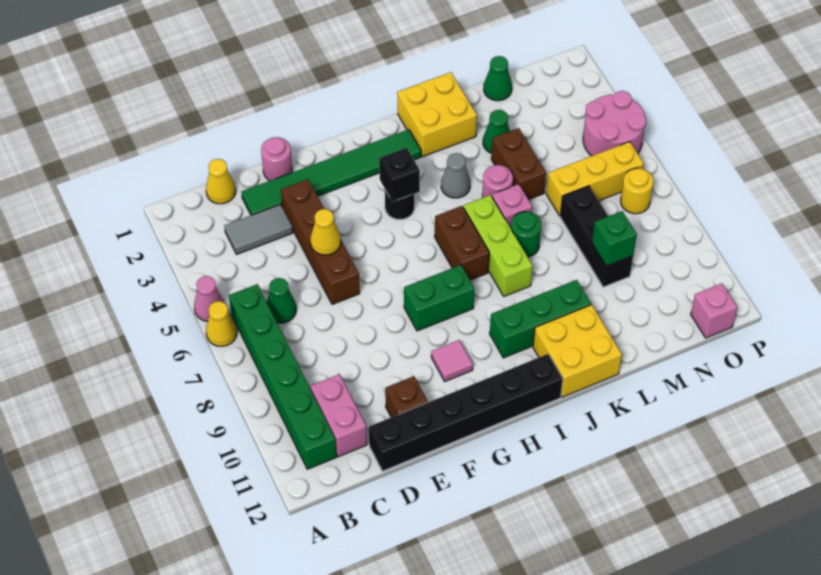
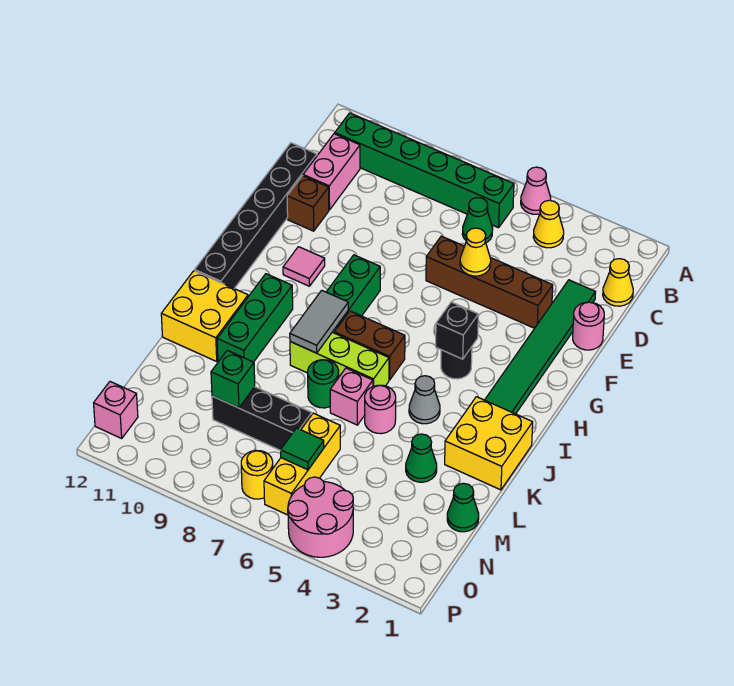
yellow 1x1 cone [206,301,237,346] -> yellow 1x1 cone moved to [533,200,564,248]
grey 1x2 tile [224,204,293,254] -> grey 1x2 tile moved to [290,290,348,353]
pink 1x2 brick [311,374,367,457] -> pink 1x2 brick turned to [303,134,360,210]
brown 1x2 brick [491,128,546,200] -> none
none -> green 1x1 tile [281,428,324,470]

